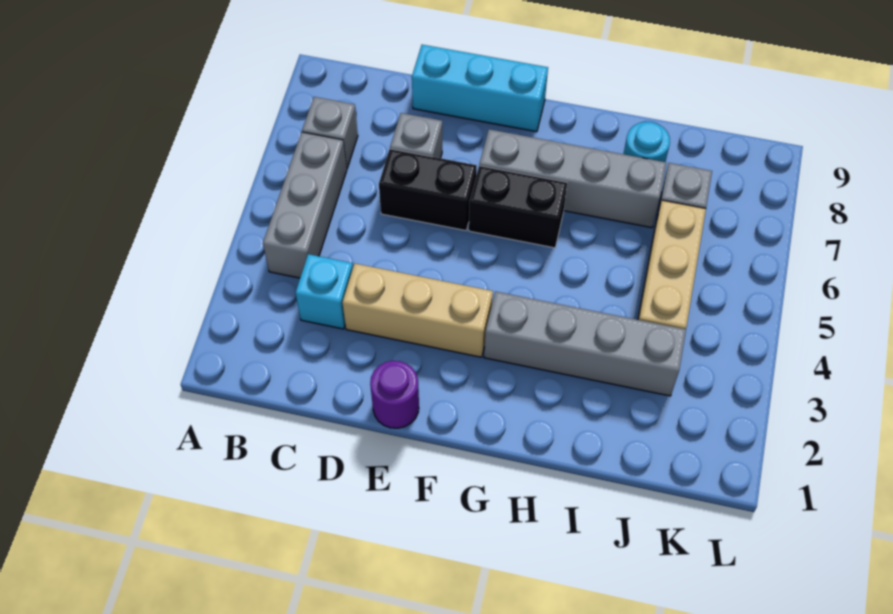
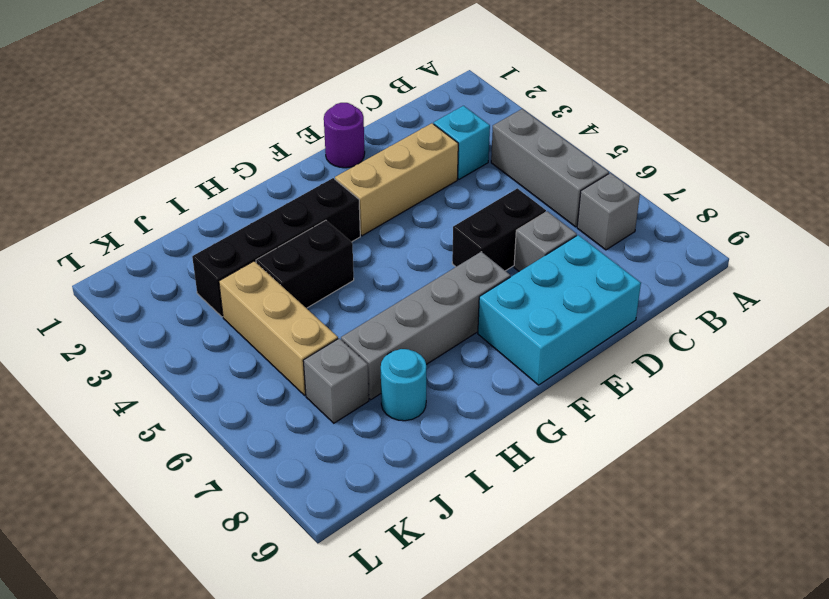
cyan 1x3 brick [412,45,548,132] -> cyan 2x3 brick [478,235,641,385]
black 1x2 brick [469,166,567,248] -> black 1x2 brick moved to [256,220,354,308]
grey 1x4 brick [484,292,686,396] -> black 1x4 brick [192,178,360,317]

